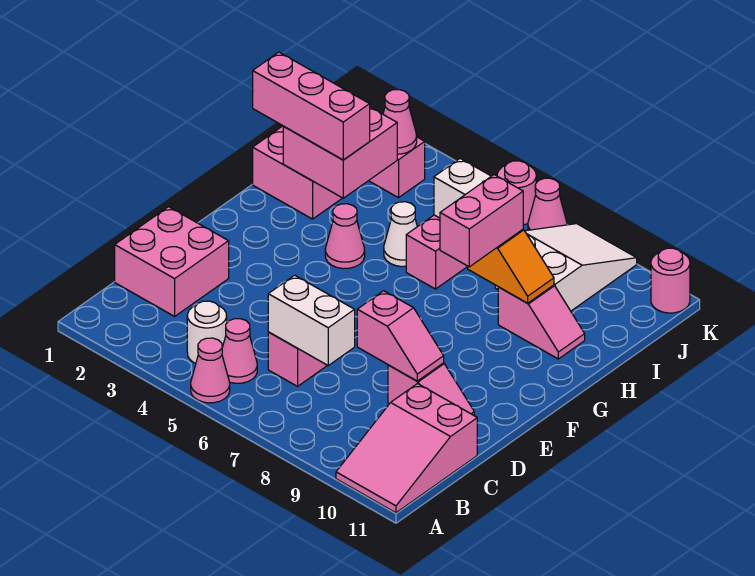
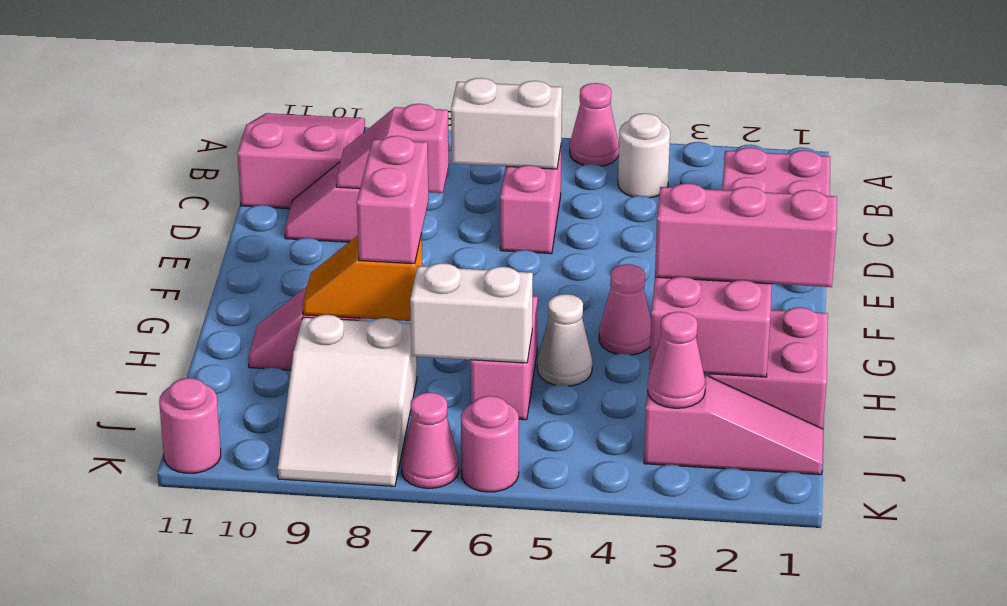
pink 1x1 cone [222,319,257,383] -> none

